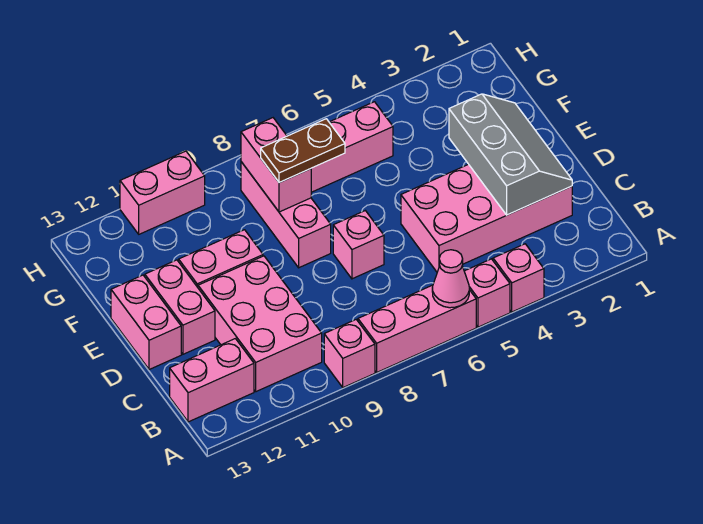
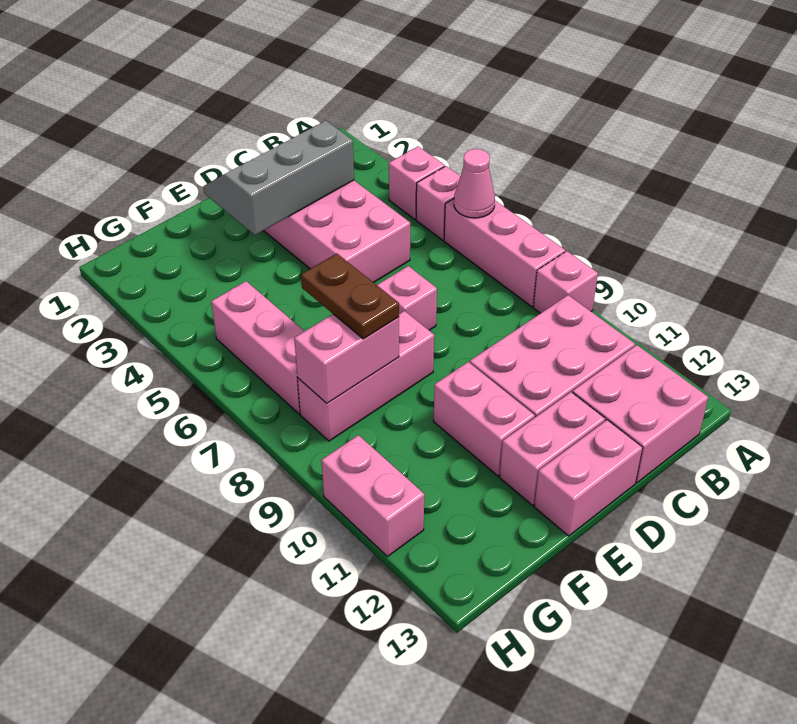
pink 1x2 brick [170,339,254,422] -> pink 2x2 brick [572,345,708,483]

